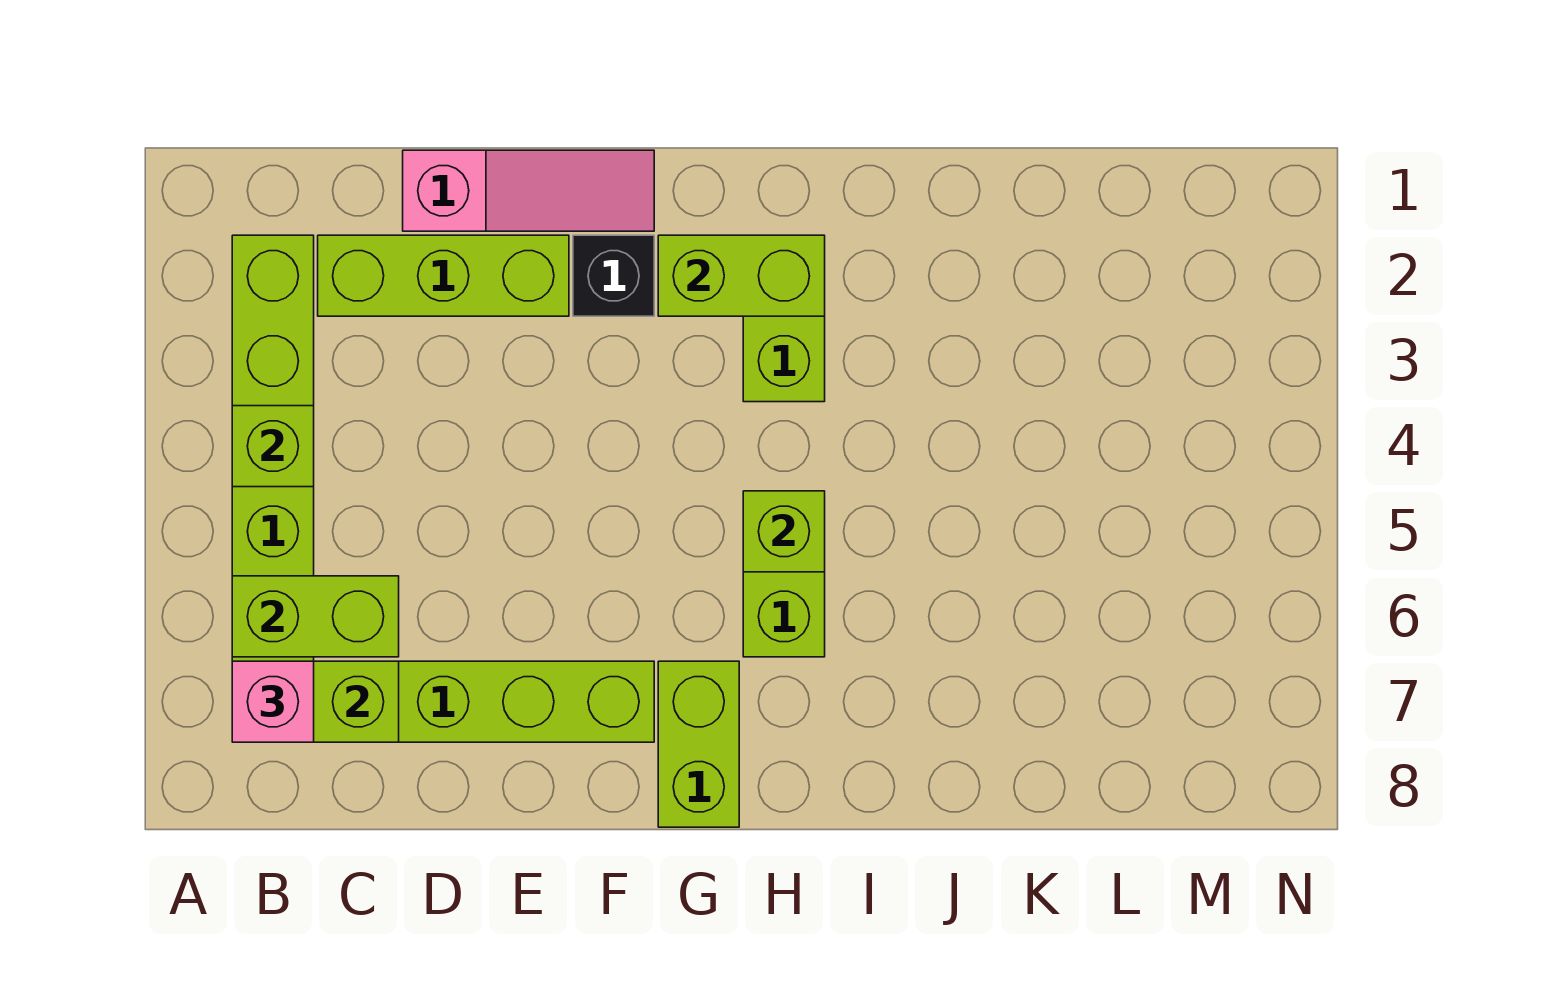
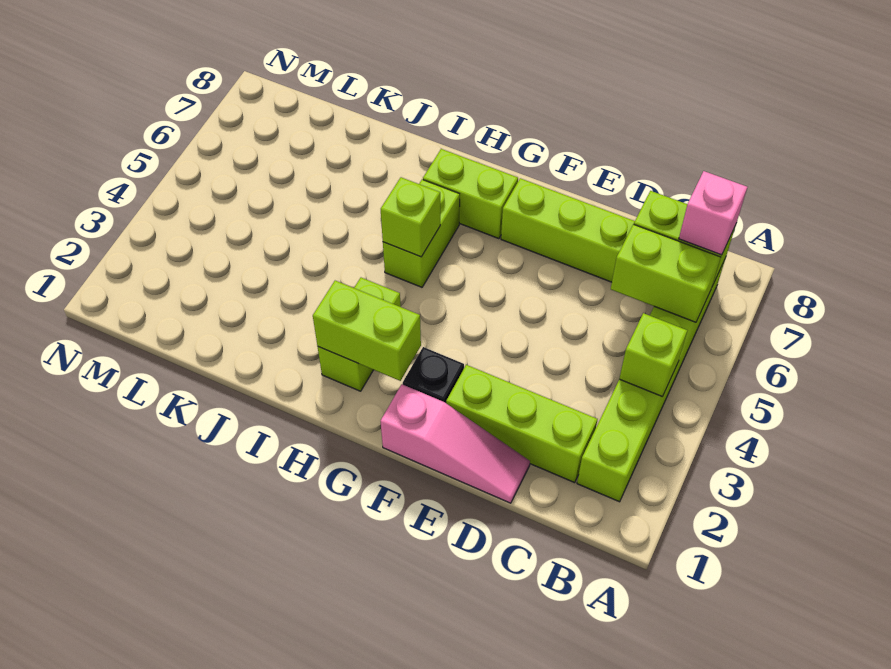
pink 1x3 slope [403,150,654,231] -> pink 1x3 slope turned to [381,384,530,503]
lime 1x2 brick [658,661,739,827] -> lime 1x2 brick turned to [423,149,518,239]

